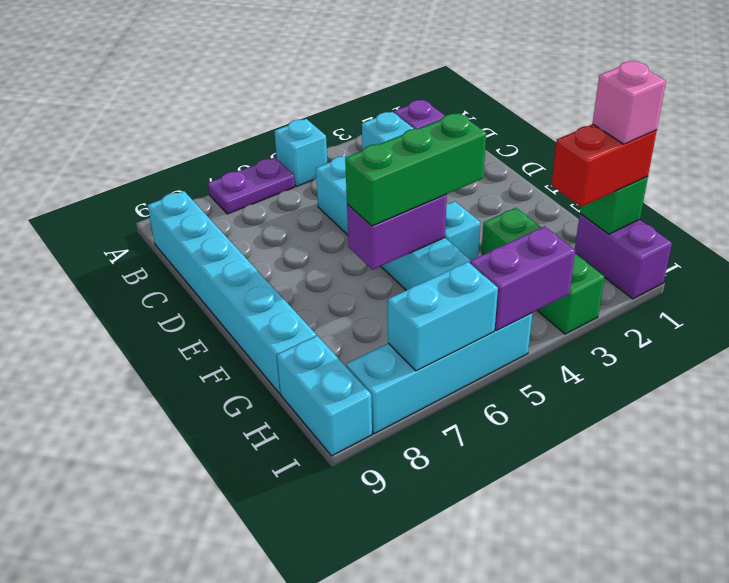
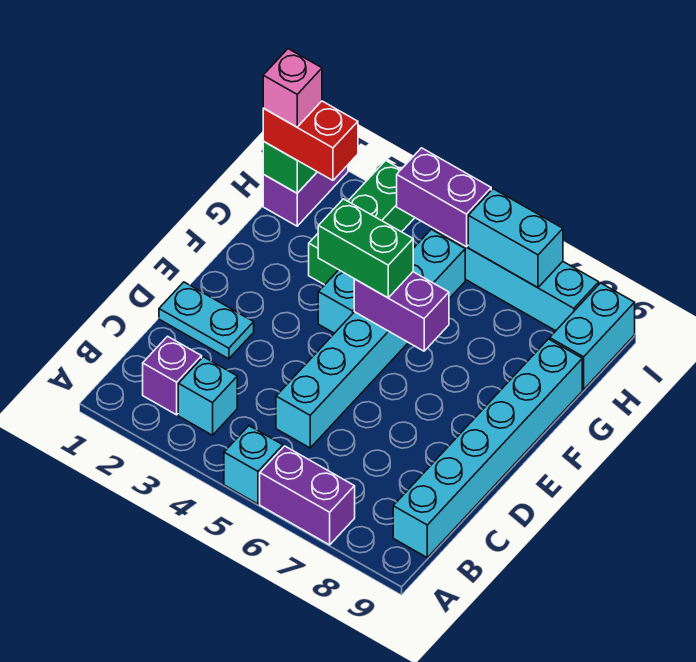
purple 1x2 plate [208,157,295,214] -> purple 1x2 brick [260,446,355,545]
none -> cyan 1x2 plate [159,282,254,359]
green 1x3 brick [345,113,486,226] -> green 1x2 brick [318,199,413,298]

